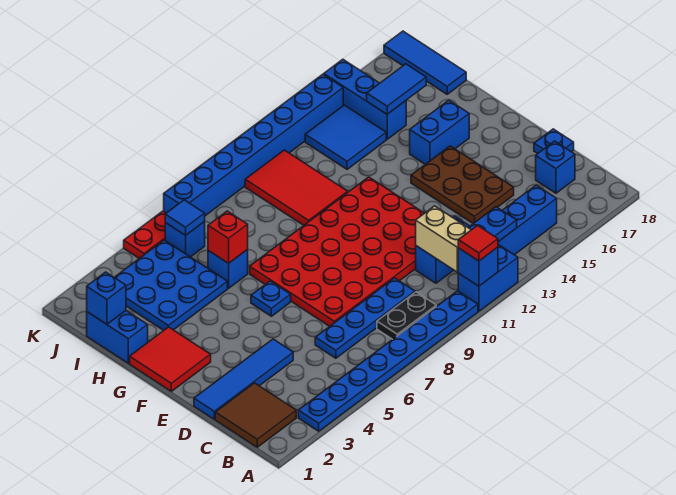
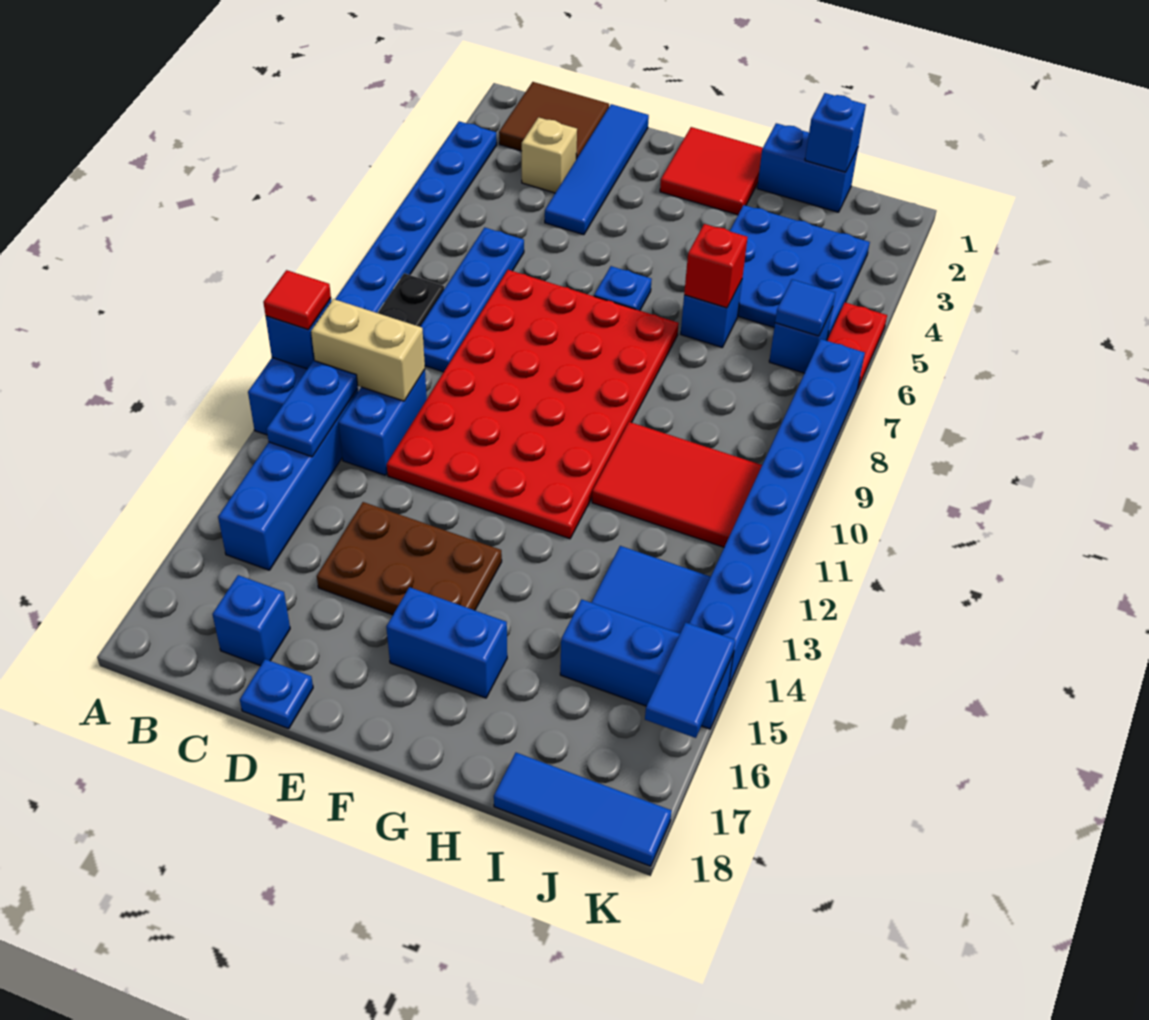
none -> tan 1x1 brick [522,117,577,193]
blue 1x2 brick [410,100,469,164] -> blue 1x2 brick turned to [386,587,507,698]
blue 1x2 tile [367,64,426,114] -> blue 1x2 tile moved to [645,623,735,738]

